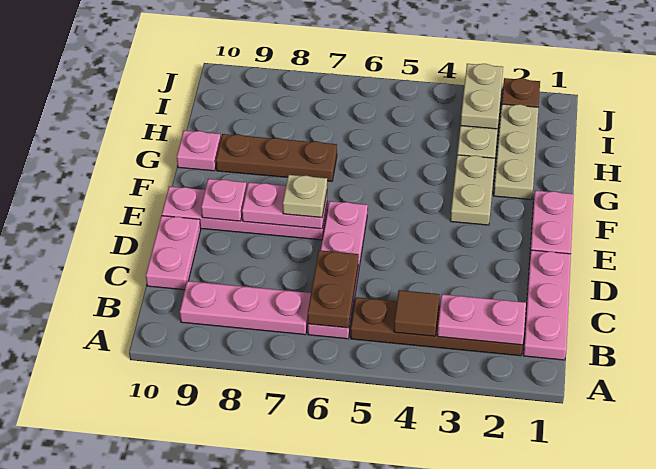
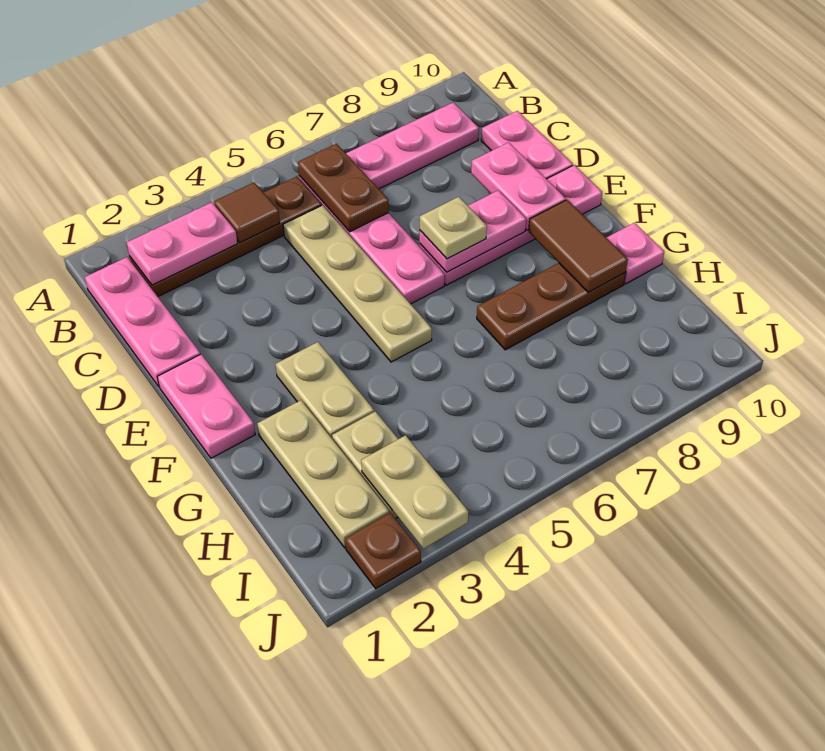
none -> tan 1x4 plate [283,205,432,362]
pink 1x1 plate [201,179,247,221] -> pink 1x2 plate [471,142,566,231]
none -> brown 1x2 tile [529,200,628,292]

